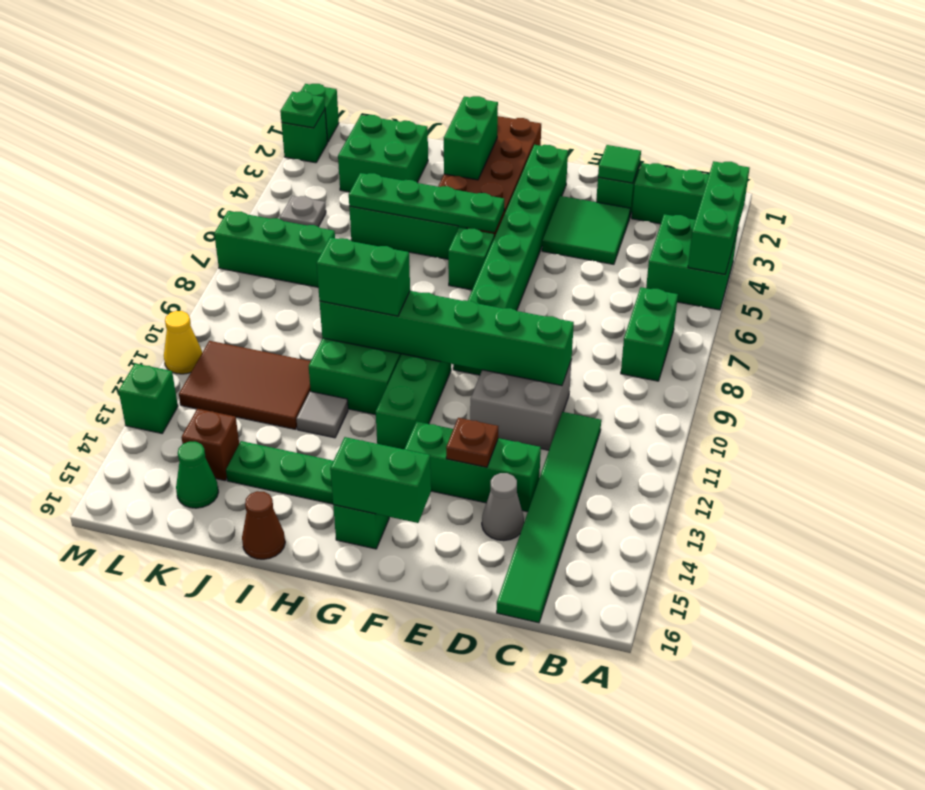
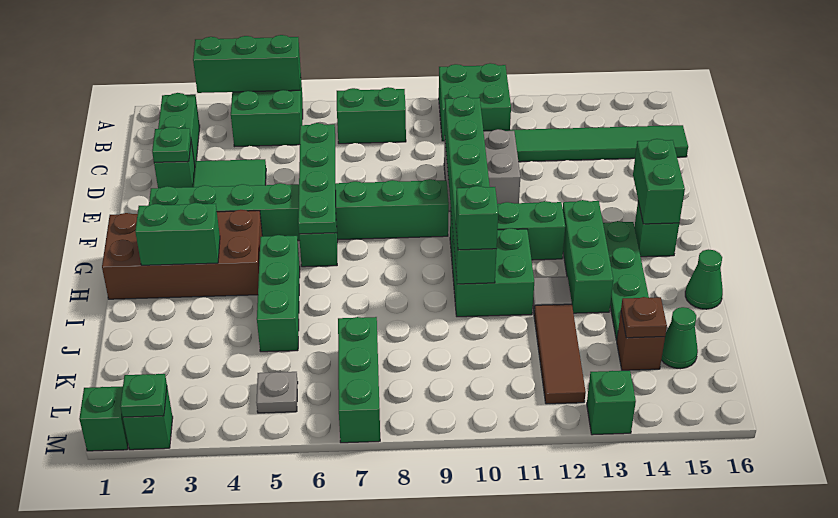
green 1x1 tile [598,145,641,183] -> green 1x1 plate [152,127,191,162]
green 1x3 brick [405,421,541,512] -> green 1x3 brick moved to [563,200,613,313]
grey 1x1 cone [482,473,524,541] -> none
brown 1x1 plate [446,418,498,467] -> brown 1x1 plate moved to [621,297,667,338]
green 1x4 plate [349,173,504,232] -> green 1x4 plate moved to [298,123,336,234]
green 1x2 brick [317,237,410,316] -> green 1x1 brick [456,186,498,250]
brown 1x1 cone [242,491,285,559] -> green 1x1 cone [685,249,723,309]
green 2x2 brick [338,115,428,192] -> green 2x2 brick moved to [439,63,511,141]
brown 2x3 tile [179,341,311,429] -> brown 1x3 tile [534,304,586,404]
yellow 1x1 cone [164,311,202,374] -> none

